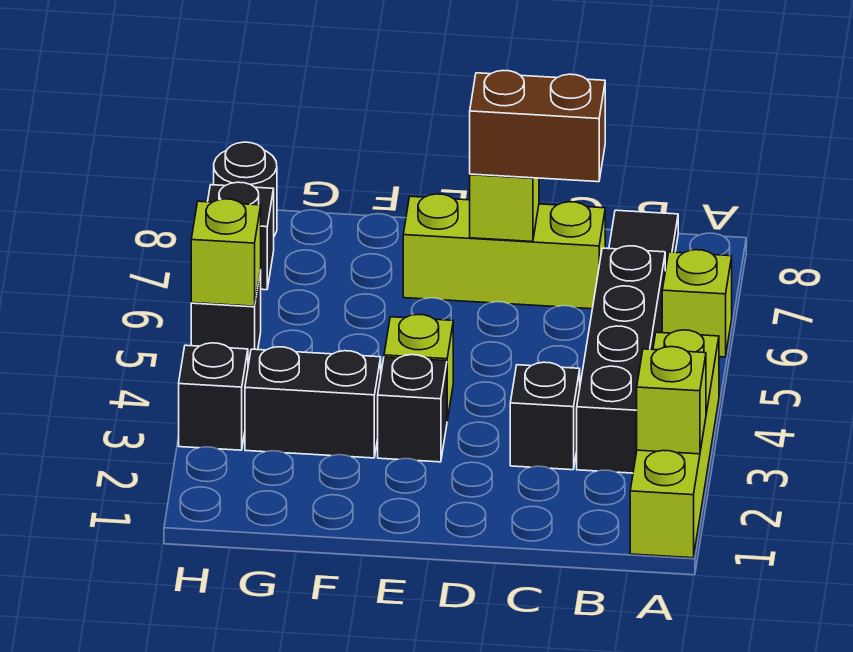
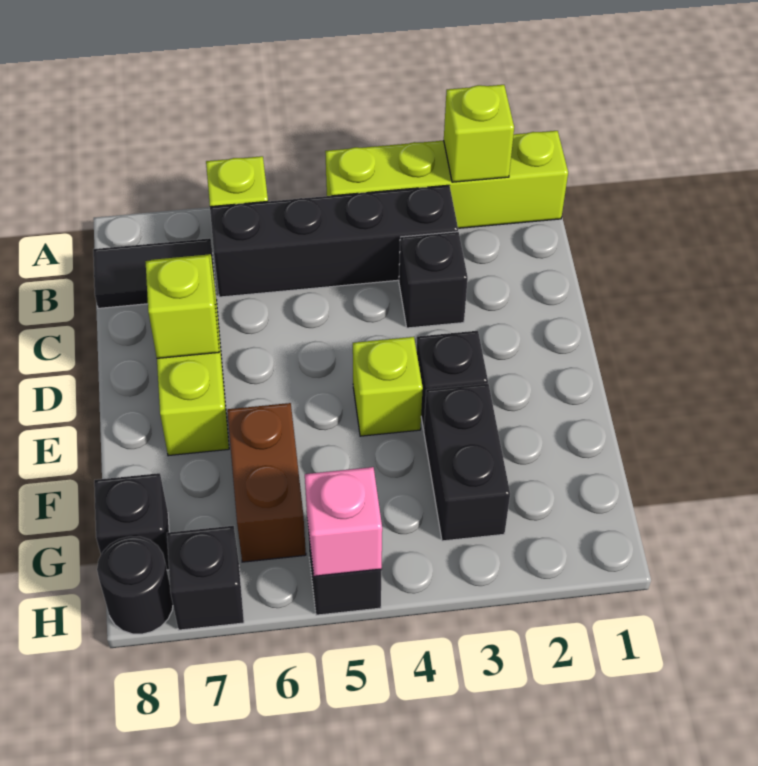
brown 1x2 brick [470,71,605,182] -> brown 1x2 brick moved to [227,403,306,562]
black 1x1 brick [179,343,248,450] -> black 1x1 brick moved to [94,473,169,570]
lime 1x1 brick [191,199,261,306] -> pink 1x1 brick [305,467,382,576]

